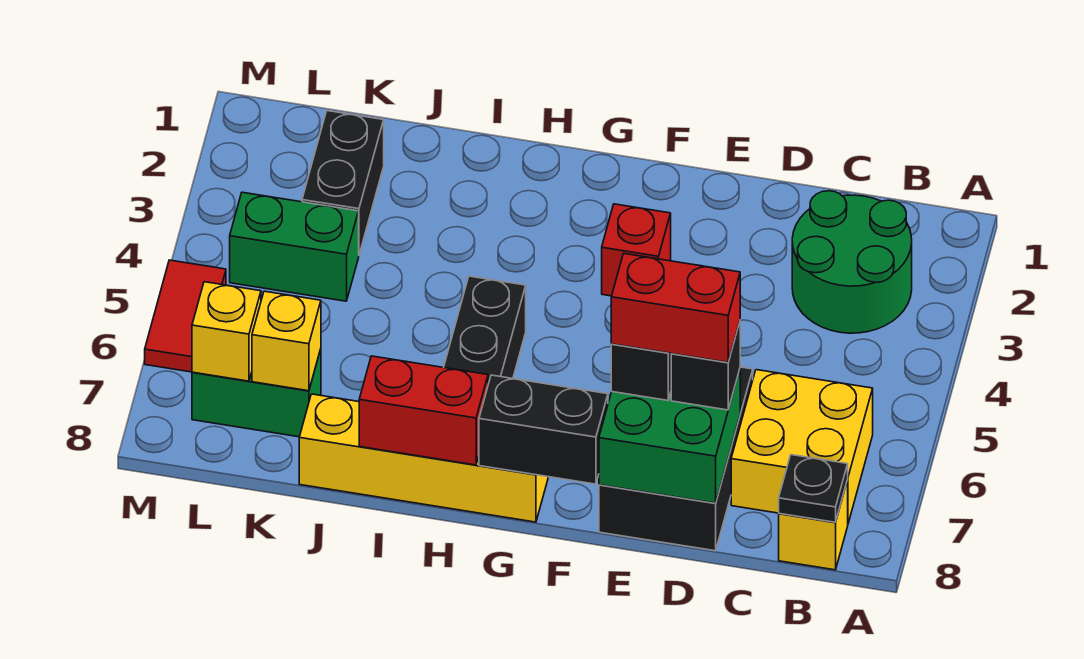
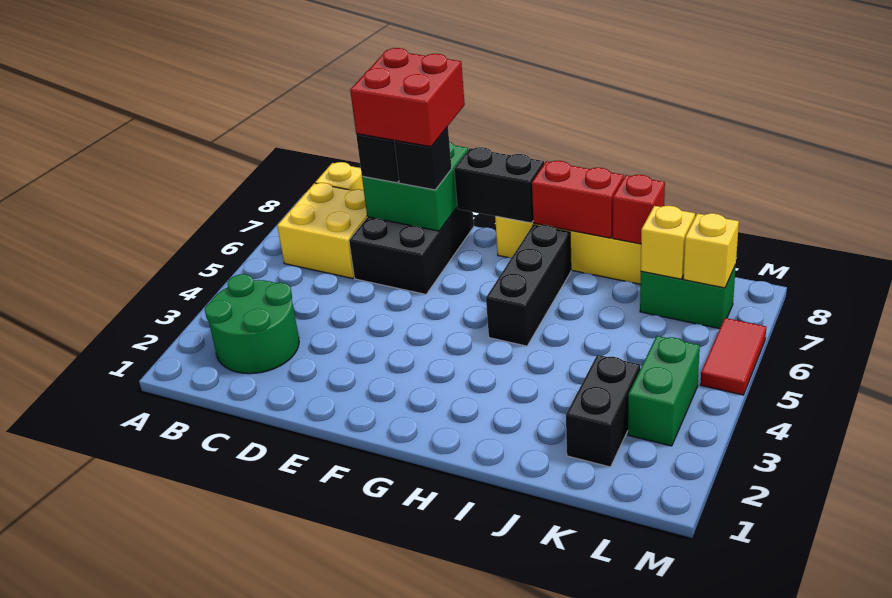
black 1x1 plate [779,455,848,522] -> none
red 1x2 brick [611,254,740,362] -> red 2x2 brick [350,48,465,147]
red 1x1 brick [602,204,671,296] -> red 1x1 brick moved to [613,175,665,244]
green 1x2 brick [230,192,359,301] -> green 1x2 brick turned to [628,336,700,446]

